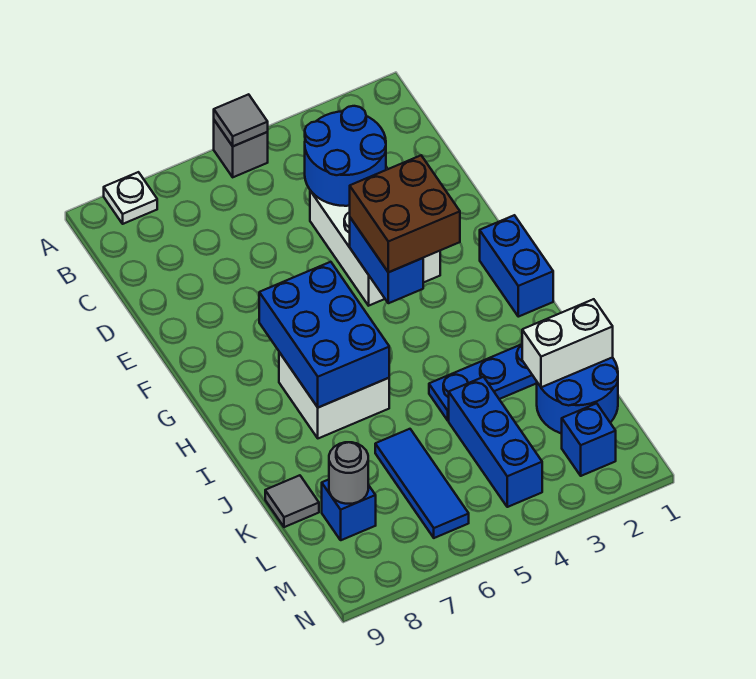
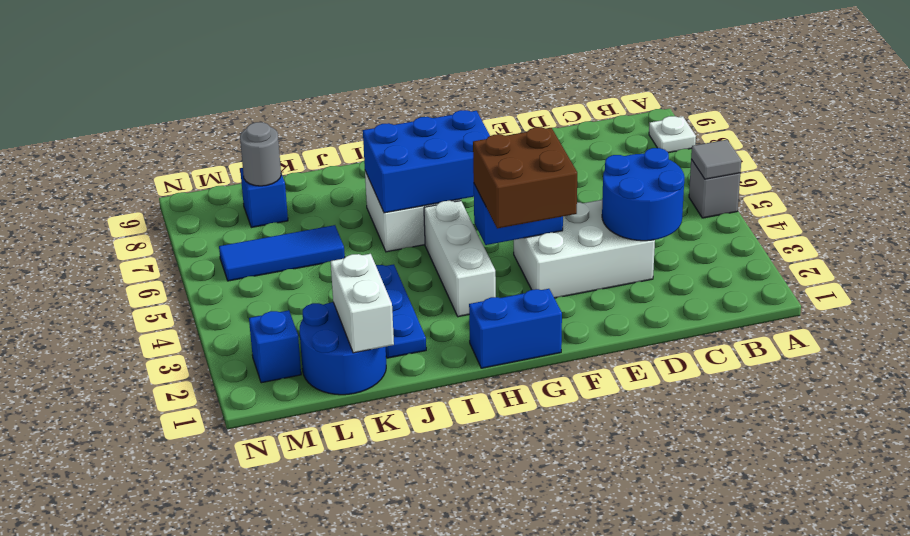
none -> white 1x3 brick [424,201,496,317]
blue 1x3 brick [449,377,542,507] -> none
grey 1x1 tile [265,475,319,527] -> none

